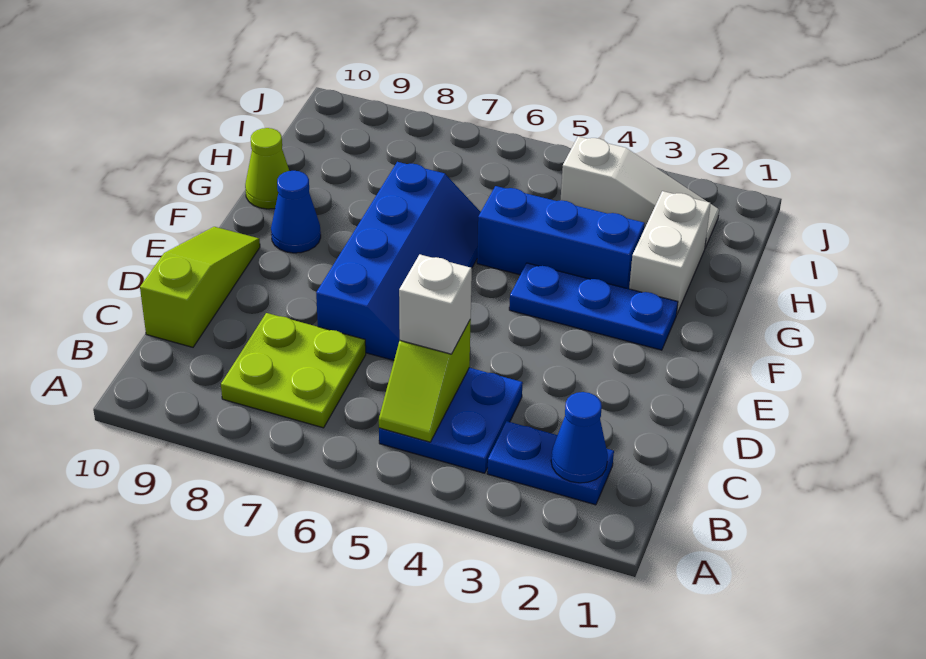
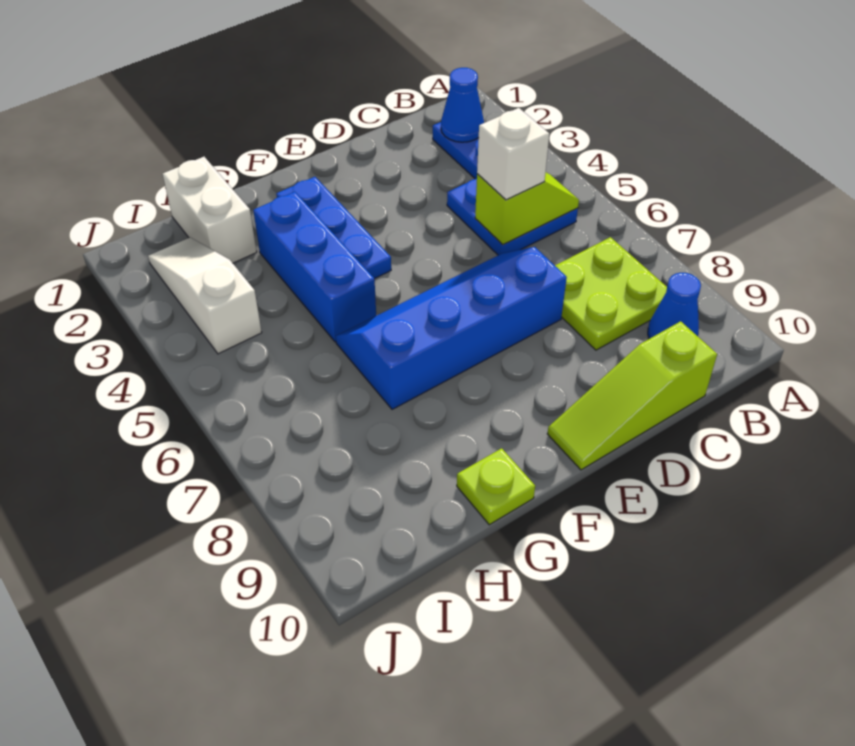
blue 1x1 cone [271,171,321,253] -> blue 1x1 cone moved to [648,273,701,339]
white 1x2 brick [629,191,711,315] -> white 1x2 brick turned to [163,157,257,263]
lime 1x1 cone [245,128,289,209] -> lime 1x1 plate [457,448,535,525]

